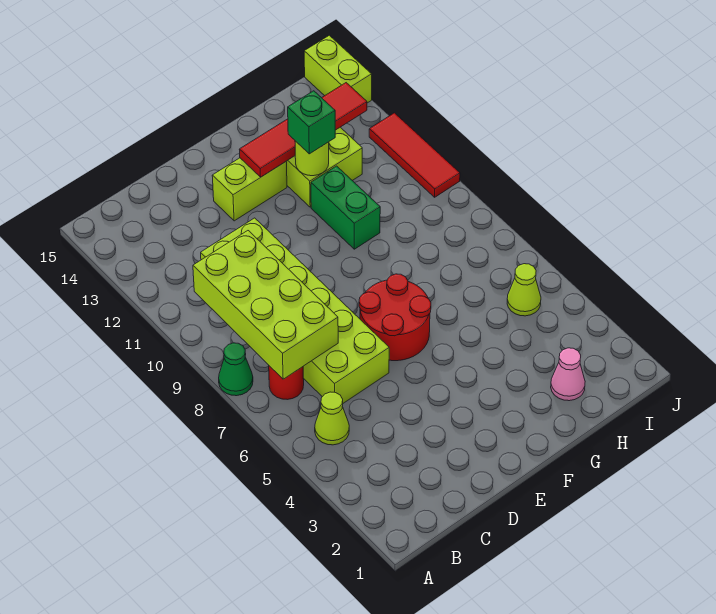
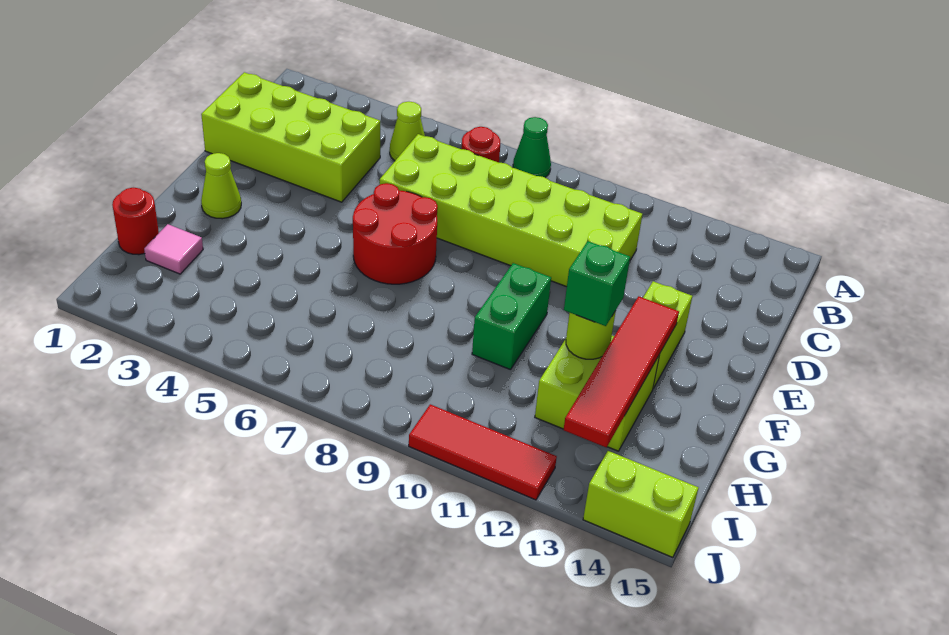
lime 2x4 brick [193,231,338,379] -> lime 2x4 brick moved to [201,72,380,202]
green 1x2 brick [311,166,380,249] -> green 1x2 brick turned to [472,263,551,370]
none -> red 1x1 round brick [112,188,159,255]
pink 1x1 cone [551,348,585,401] -> pink 1x1 tile [144,224,203,274]
lime 1x1 cone [507,264,541,316] -> lime 1x1 cone moved to [201,153,241,219]

